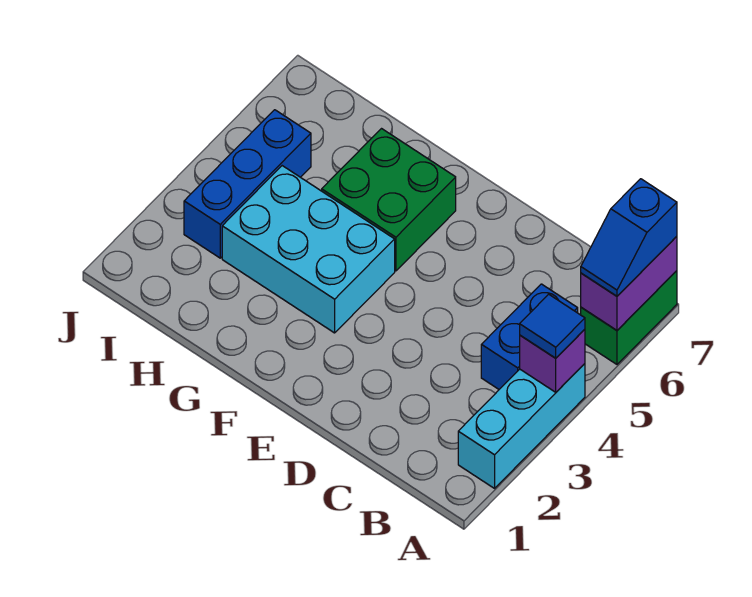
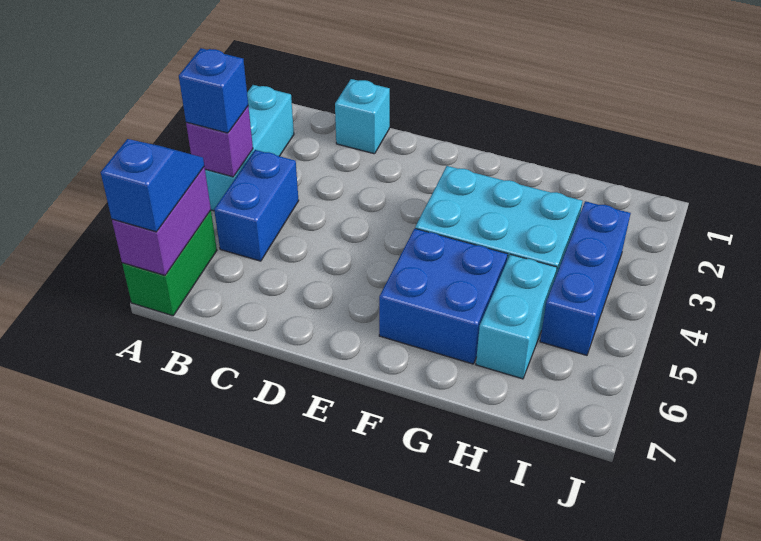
blue 1x1 tile [520,294,585,358] -> blue 1x1 brick [179,48,248,133]
none -> cyan 1x1 brick [335,79,390,154]
green 2x2 brick [322,129,456,271] -> blue 2x2 brick [379,229,508,364]
none -> cyan 1x2 brick [476,255,557,379]

